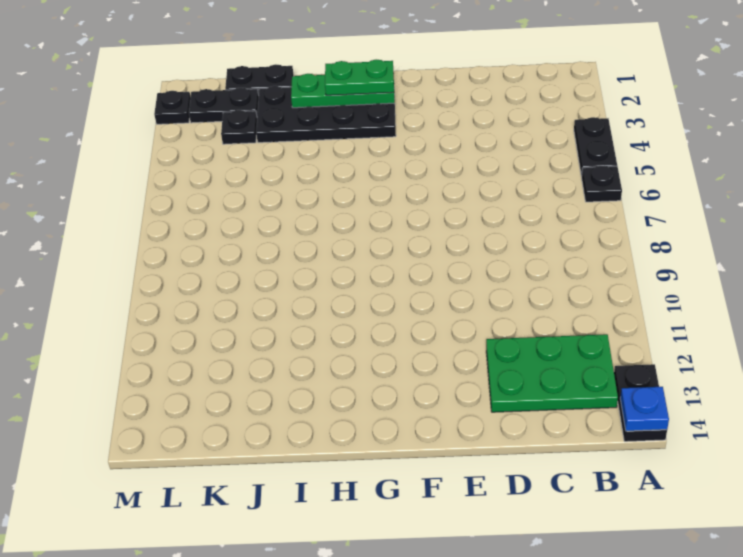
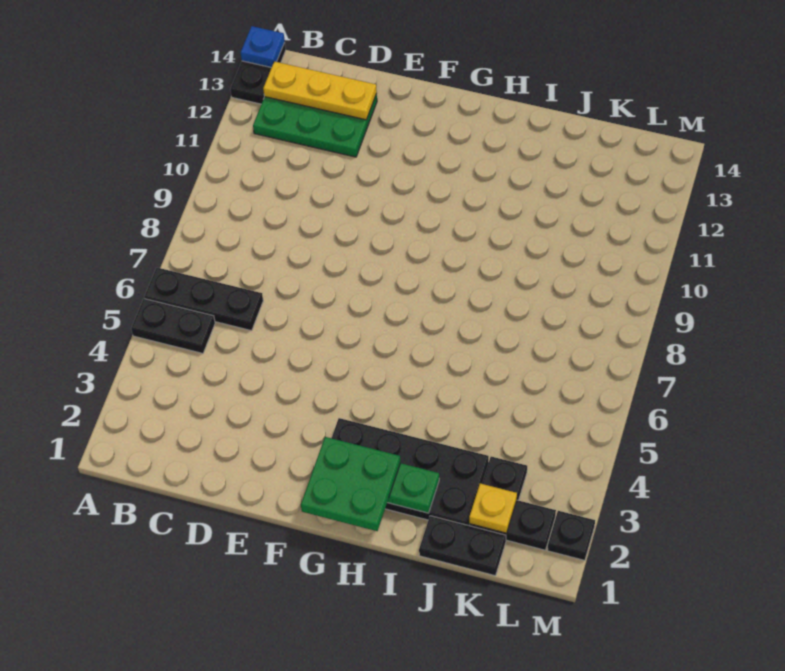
black 1x2 plate [574,117,617,177] -> black 1x2 plate turned to [131,299,215,353]
black 1x1 plate [582,166,622,202] -> black 1x3 plate [144,268,263,331]
none -> yellow 1x3 plate [263,61,377,120]
green 1x2 plate [325,60,394,95] -> green 2x2 plate [301,437,400,531]
none -> yellow 1x1 plate [469,484,517,533]

